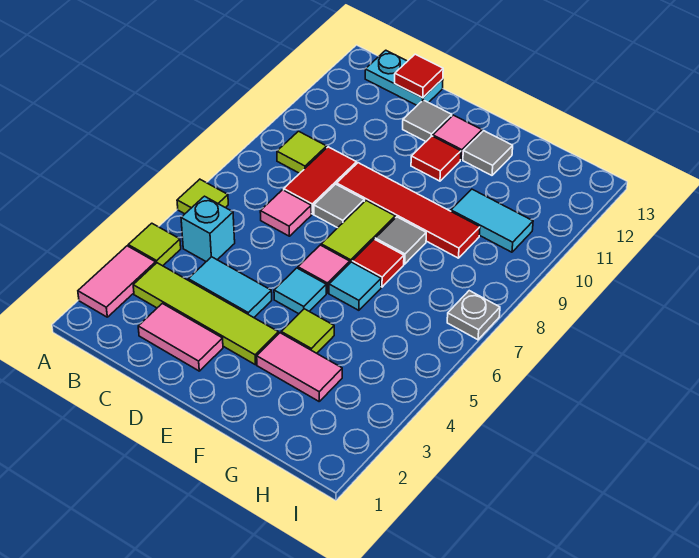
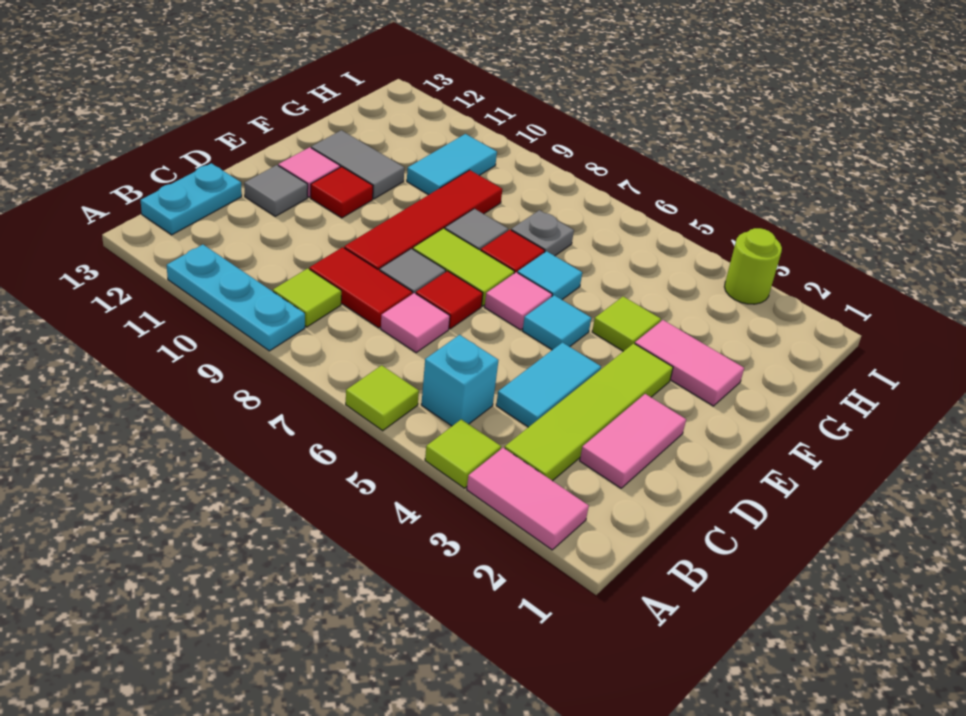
none -> cyan 1x3 plate [167,245,305,351]
red 1x1 tile [395,54,443,98] -> red 1x1 tile moved to [416,271,483,329]
pink 1x2 tile [257,333,342,401] -> pink 1x2 tile turned to [635,320,744,406]
grey 1x1 tile [463,131,513,175] -> grey 1x2 tile [311,130,404,199]
none -> lime 1x1 round brick [724,228,782,304]
grey 1x1 plate [447,291,500,340] -> grey 1x1 plate moved to [511,210,574,256]

